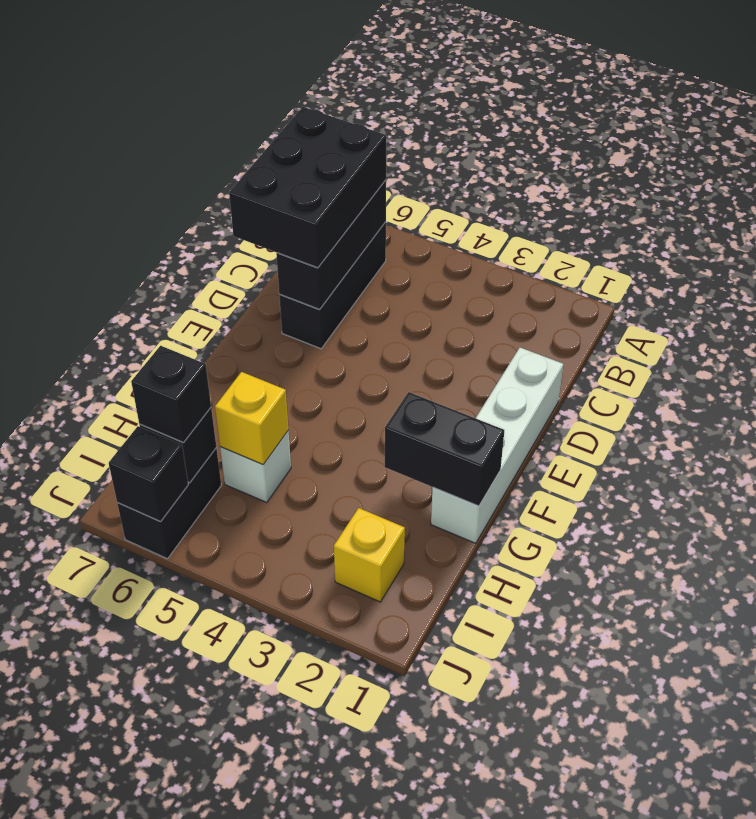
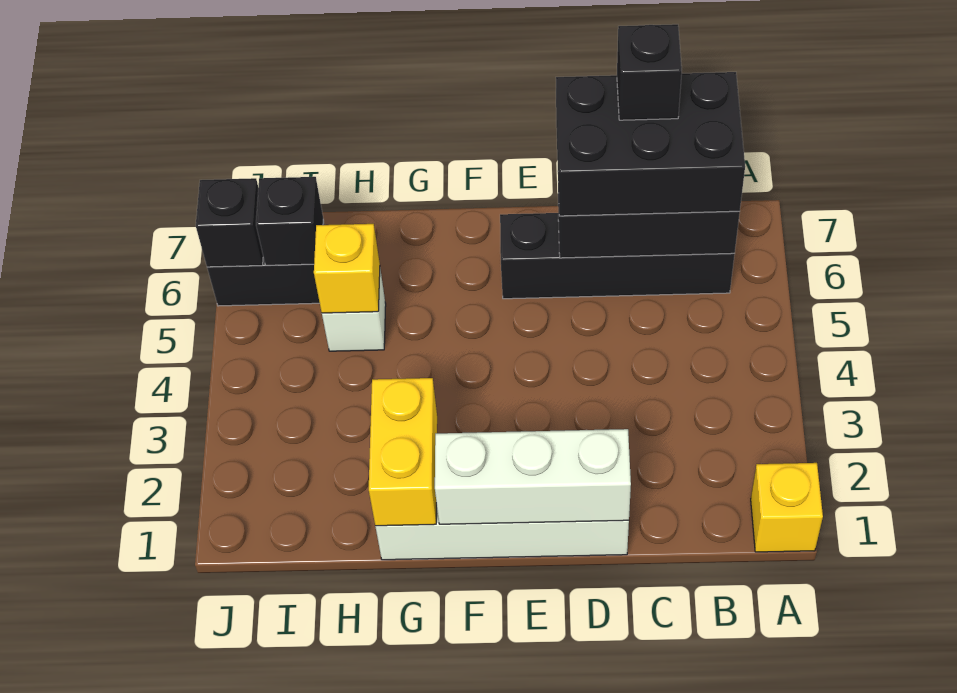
black 1x3 brick [279,222,386,349] -> black 1x4 brick [500,213,735,299]
none -> white 1x3 brick [435,429,631,524]
black 1x2 brick [385,392,504,506] -> yellow 1x2 brick [369,378,437,526]
yellow 1x1 brick [334,508,405,602] -> yellow 1x1 brick moved to [751,463,823,552]
black 1x1 brick [131,346,211,443] -> black 1x1 brick moved to [617,24,682,120]

